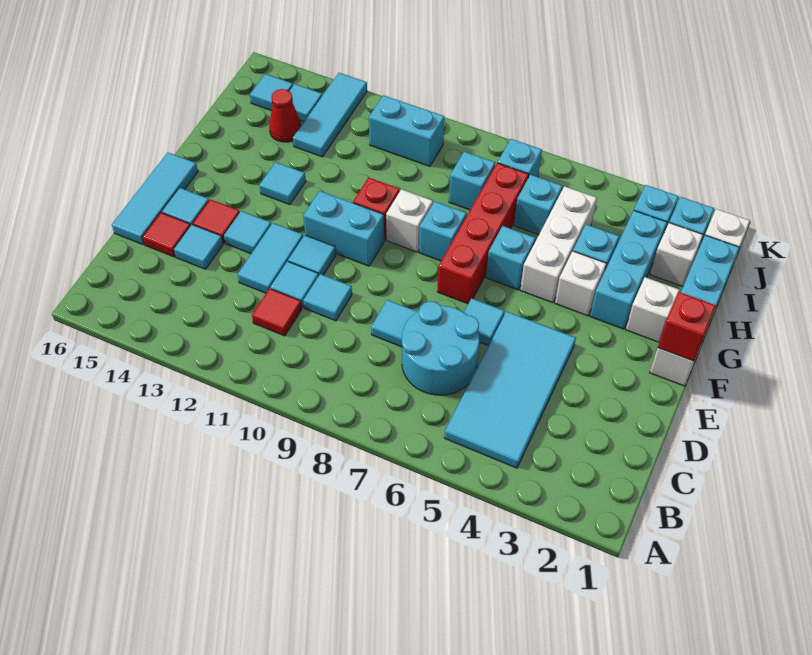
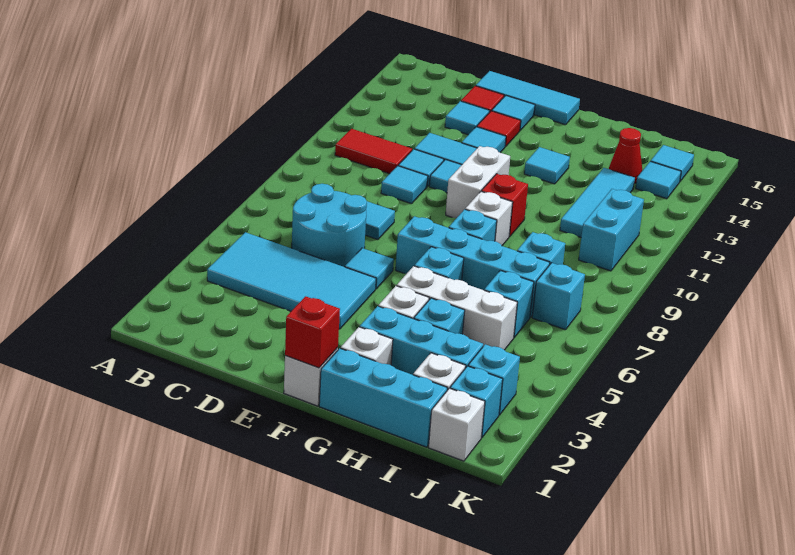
red 1x1 tile [252,289,302,336] -> red 1x2 tile [335,129,412,174]
red 1x4 brick [437,163,529,304] -> cyan 1x4 brick [395,216,550,317]
cyan 1x2 brick [303,191,384,266] -> white 1x2 brick [446,146,510,218]
cyan 1x3 tile [293,73,367,157] -> cyan 1x3 tile turned to [560,168,635,237]

